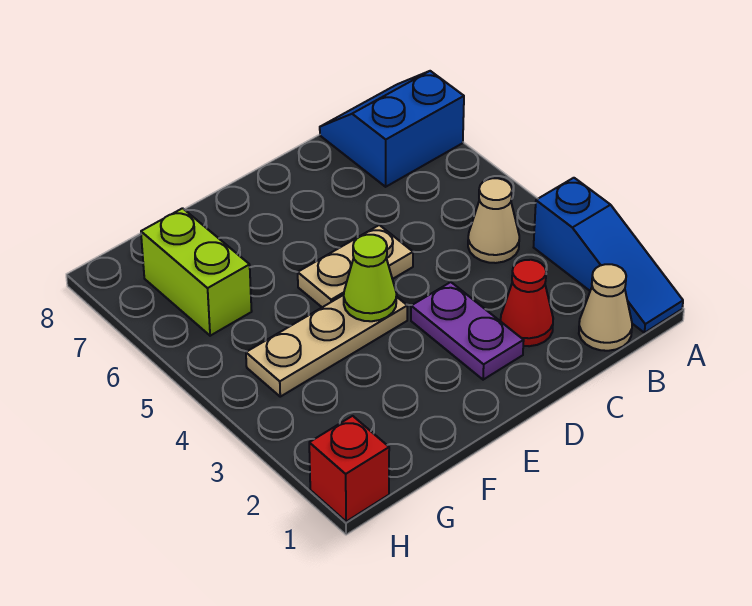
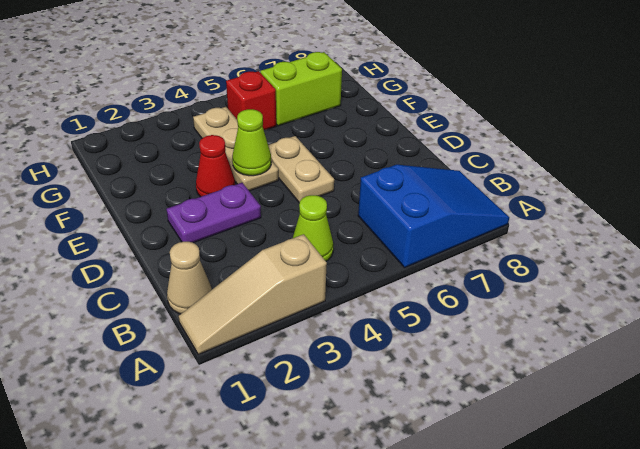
blue 1x3 slope [534,178,683,333] -> tan 1x3 slope [179,234,327,354]
blue 2x2 slope [320,71,464,187] -> blue 2x3 slope [358,165,510,268]
tan 1x1 cone [468,178,519,263] -> lime 1x1 cone [293,195,333,261]
red 1x1 cone [501,260,553,346] -> red 1x1 cone moved to [196,135,235,197]
red 1x1 brick [309,416,389,522] -> red 1x1 brick moved to [226,71,276,130]

